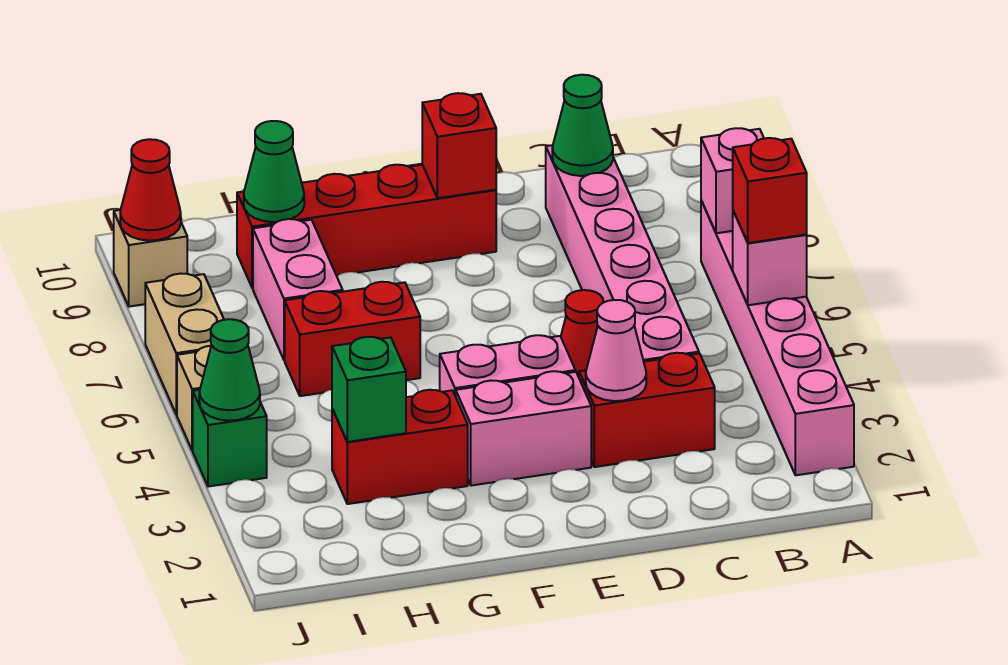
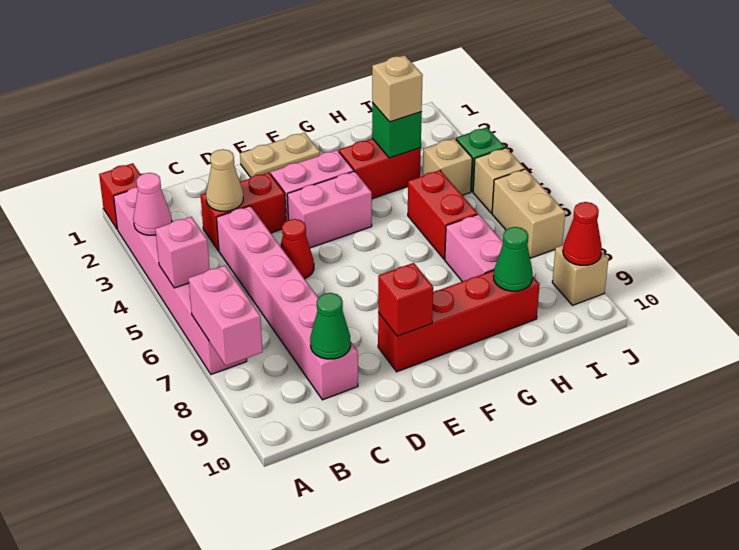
red 1x1 brick [733,138,807,243] -> red 1x1 brick moved to [99,163,141,229]
pink 1x1 brick [701,128,764,233] -> pink 1x2 brick [189,266,262,366]
none -> tan 1x1 cone [206,149,243,211]
pink 1x1 cone [586,300,646,401] -> pink 1x1 cone moved to [133,173,172,235]
none -> tan 1x2 plate [240,133,320,177]
red 1x2 brick [285,282,420,396] -> red 1x2 brick turned to [408,170,478,259]
none -> tan 1x1 brick [372,55,423,122]
none -> tan 1x1 brick [423,138,472,195]
green 1x1 cone [199,319,260,421] -> none

